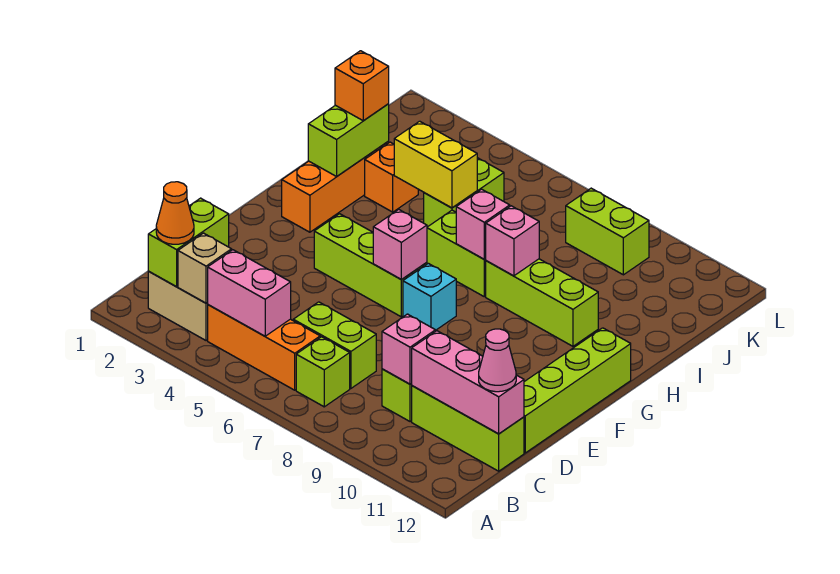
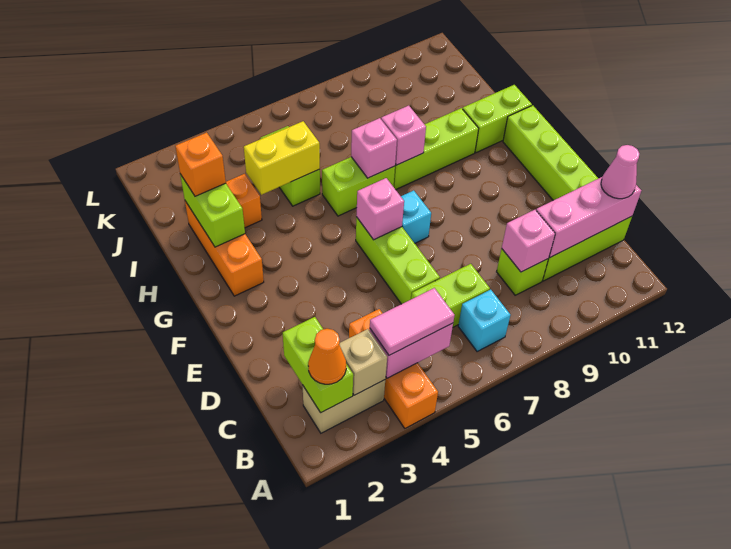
orange 1x3 brick [208,305,320,390] -> orange 1x3 brick turned to [349,309,438,428]
none -> pink 1x2 tile [370,288,455,355]
lime 1x1 brick [296,337,350,407] -> cyan 1x1 brick [458,290,510,352]
lime 1x3 brick [314,214,427,317] -> lime 1x3 brick turned to [356,217,440,304]
lime 1x2 brick [566,188,649,275] -> lime 1x2 brick moved to [463,85,532,153]

